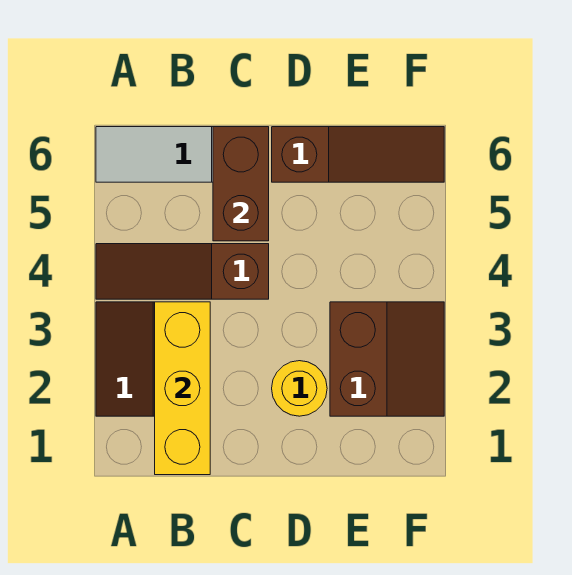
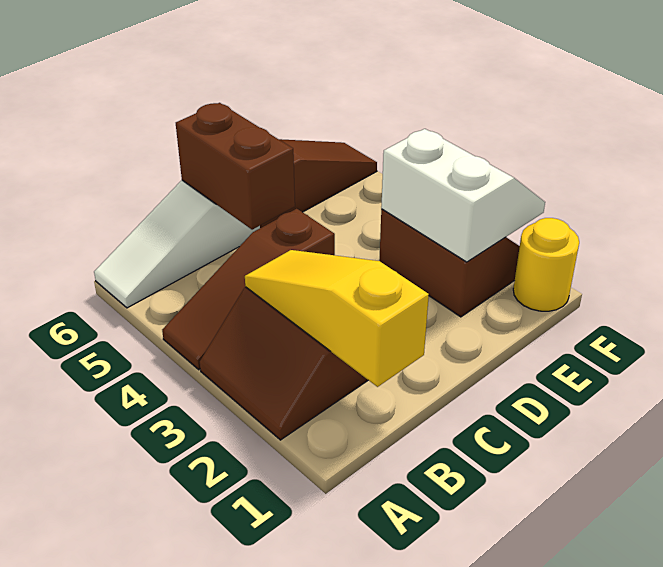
yellow 1x3 brick [155,302,210,475] -> yellow 1x3 slope [245,250,429,387]
yellow 1x1 round brick [272,361,327,416] -> yellow 1x1 round brick moved to [513,218,579,311]
none -> white 2x2 slope [381,129,545,262]

